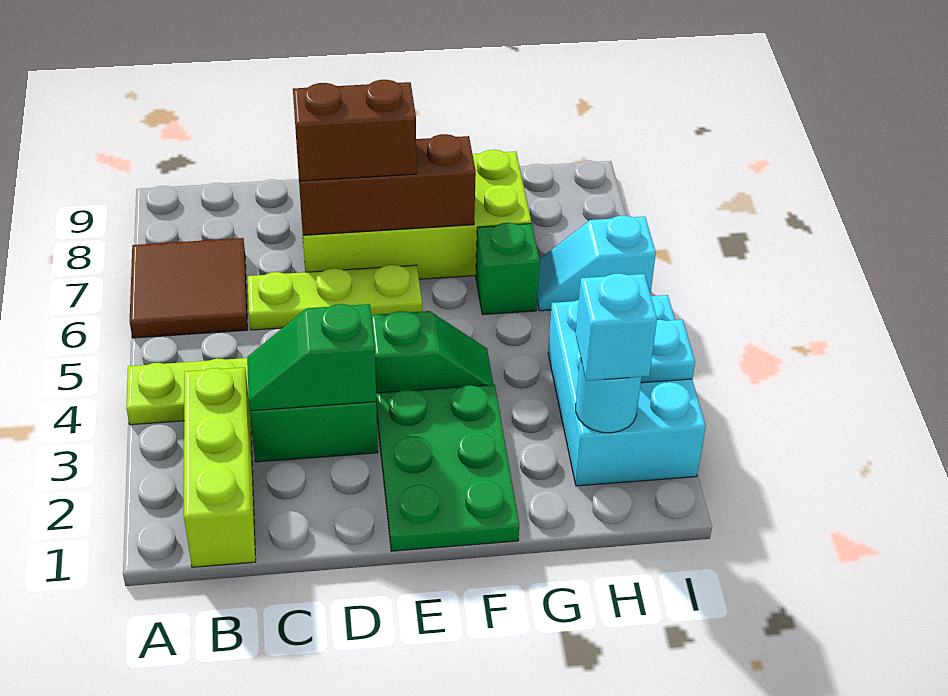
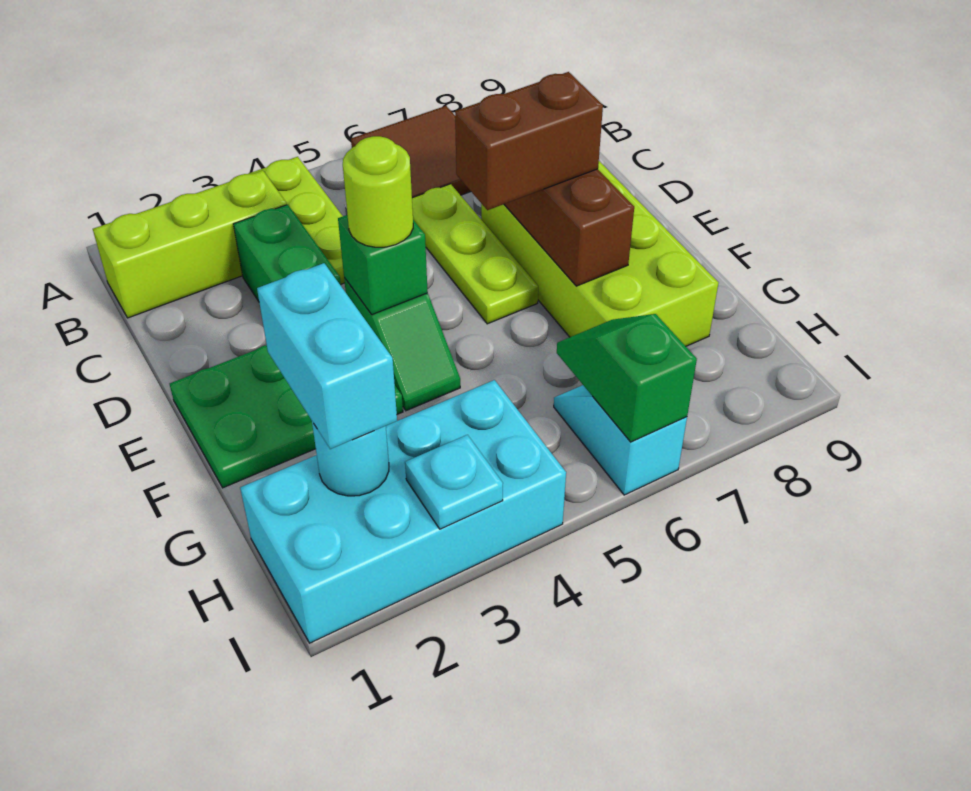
green 1x2 slope [247,304,376,411] -> green 1x2 slope moved to [557,314,697,442]
brown 1x2 brick [293,80,416,181] -> brown 1x2 brick turned to [455,72,603,210]
none -> lime 1x1 round brick [343,136,413,247]
green 1x1 brick [476,223,540,315] -> green 1x1 brick moved to [338,215,428,315]
cyan 2x3 brick [548,295,706,486] -> cyan 2x4 brick [240,380,566,643]
cyan 1x1 brick [576,273,657,381] -> cyan 1x2 brick [257,263,397,449]

